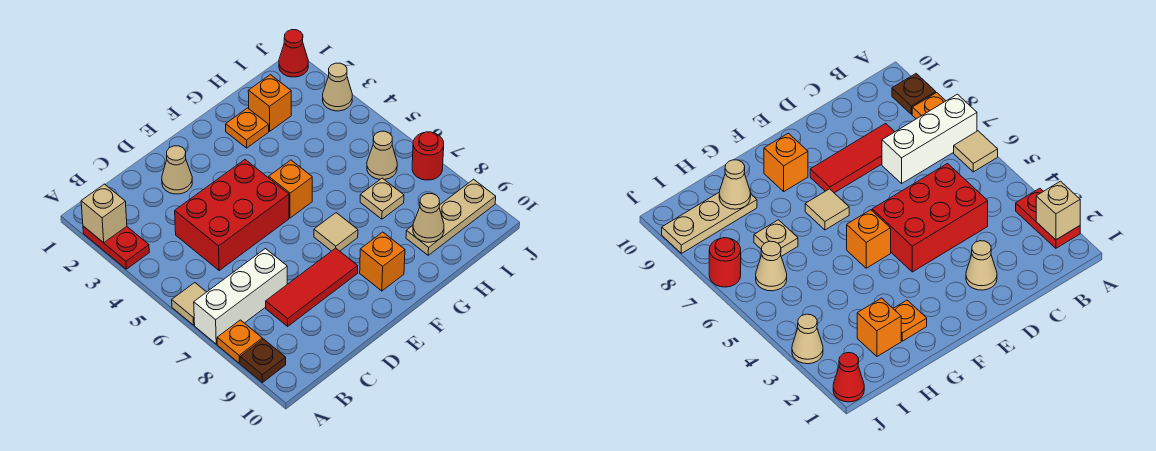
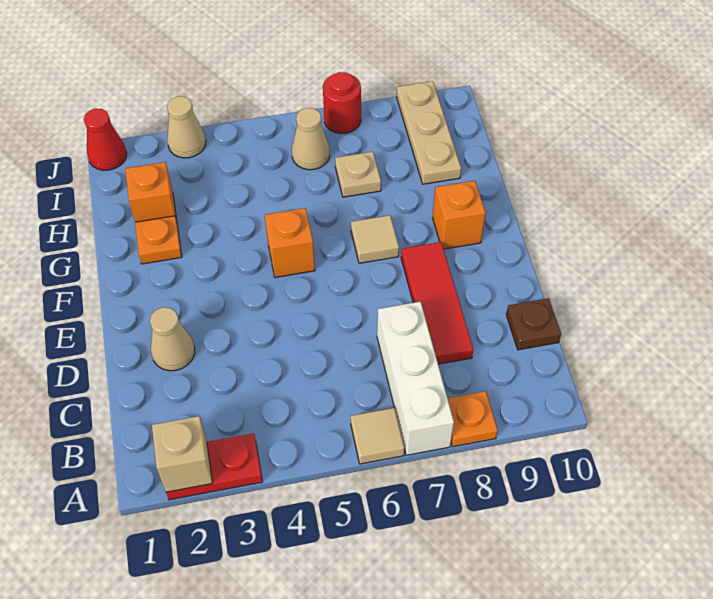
brown 1x1 plate [240,339,286,382] -> brown 1x1 plate moved to [506,298,561,350]
red 2x3 brick [175,160,289,270] -> none
tan 1x1 cone [413,194,444,242] -> none

